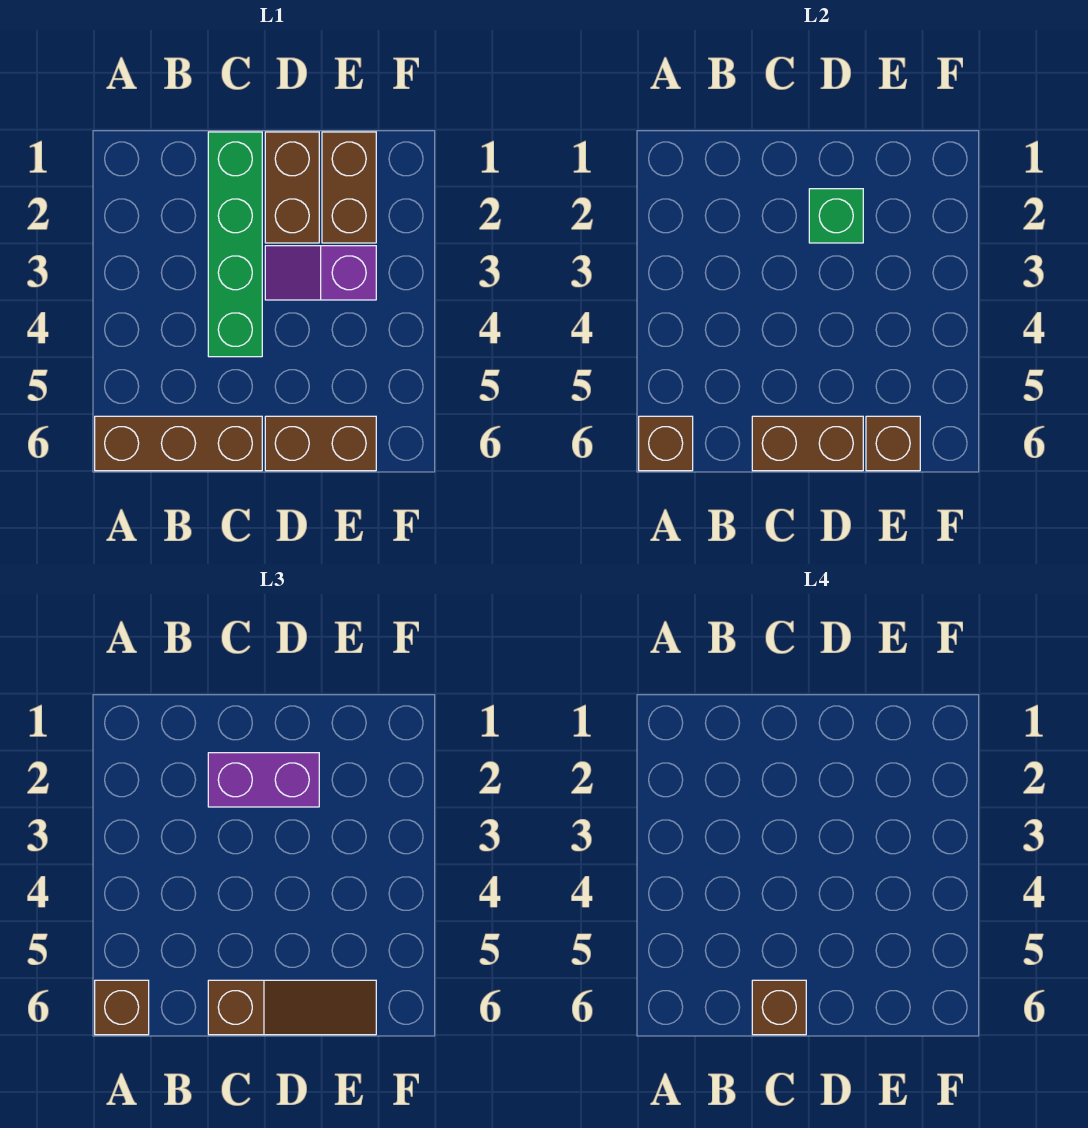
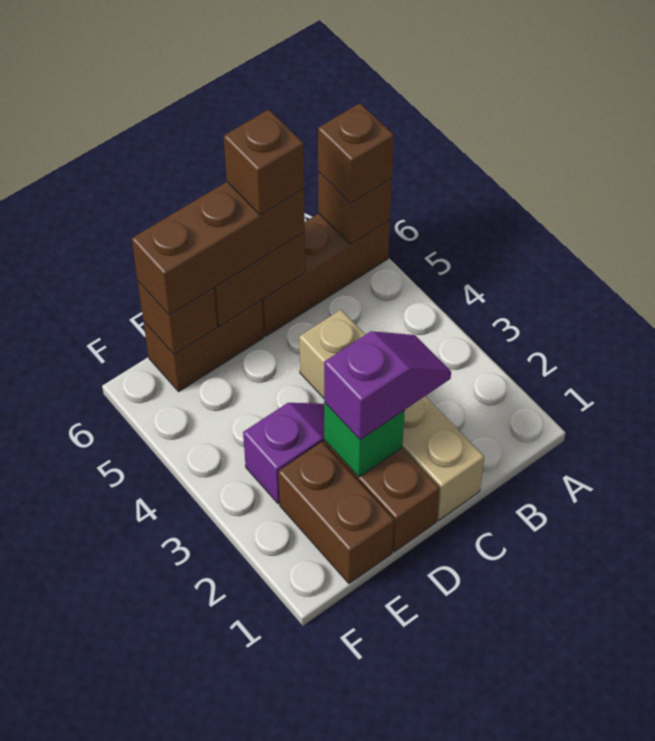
green 1x4 brick [208,132,262,357] -> tan 1x4 brick [299,310,484,520]
purple 1x2 brick [208,753,319,807] -> purple 1x2 slope [324,331,451,440]
brown 1x3 slope [208,980,376,1035] -> brown 1x3 brick [132,182,305,315]

